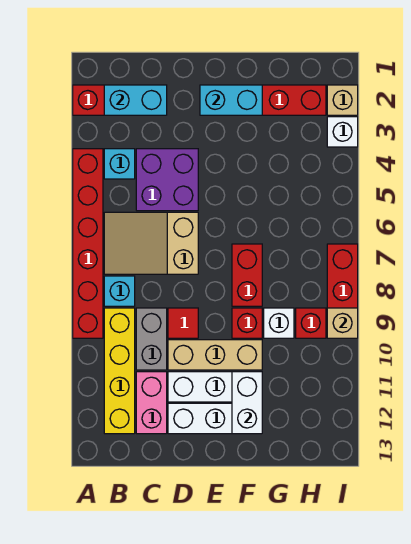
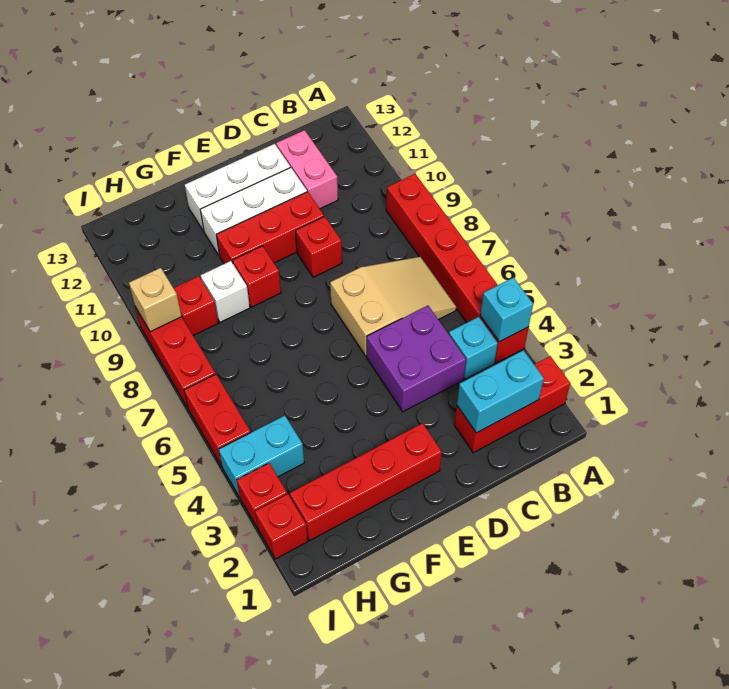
cyan 1x1 brick [104,276,135,306] -> cyan 1x1 brick moved to [480,278,533,342]
yellow 1x4 brick [104,308,135,434] -> none
grey 1x2 brick [136,308,167,370] -> none
red 1x1 tile [168,308,198,338] -> red 1x1 brick [296,217,342,277]
tan 1x3 brick [168,340,262,370] -> red 1x3 brick [216,192,324,264]
cyan 1x2 brick [200,85,262,115] -> cyan 1x2 brick moved to [219,416,304,497]
red 1x2 brick [232,244,262,306] -> red 1x2 brick moved to [184,374,251,466]
white 1x2 brick [232,372,262,434] -> none
tan 1x1 brick [327,85,358,115] -> red 1x1 brick [255,494,308,559]
white 1x1 brick [327,117,358,147] -> red 1x1 brick [237,463,287,528]

